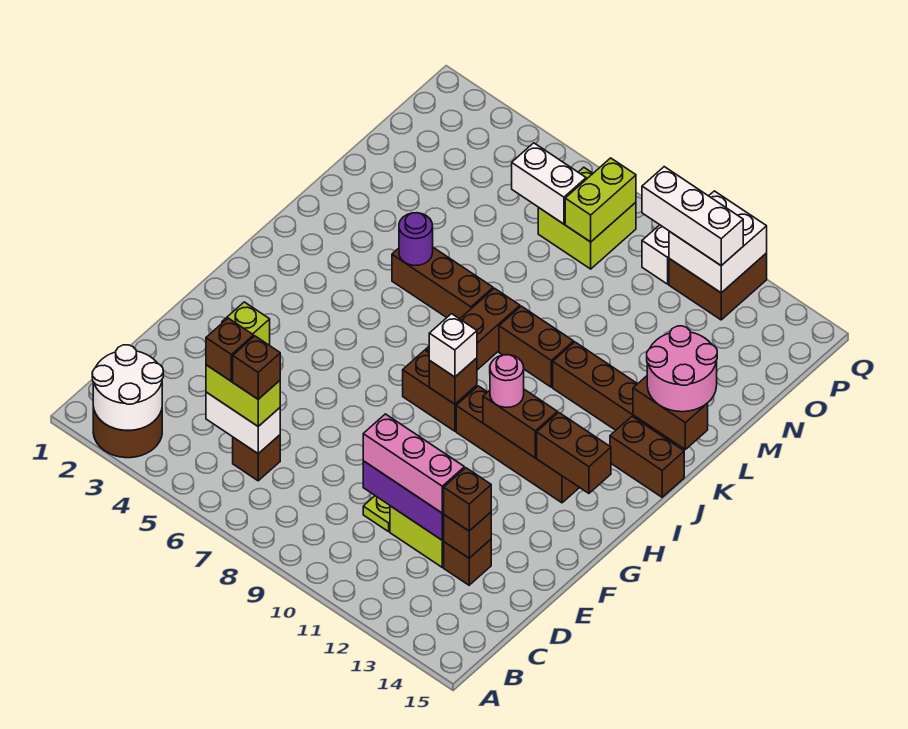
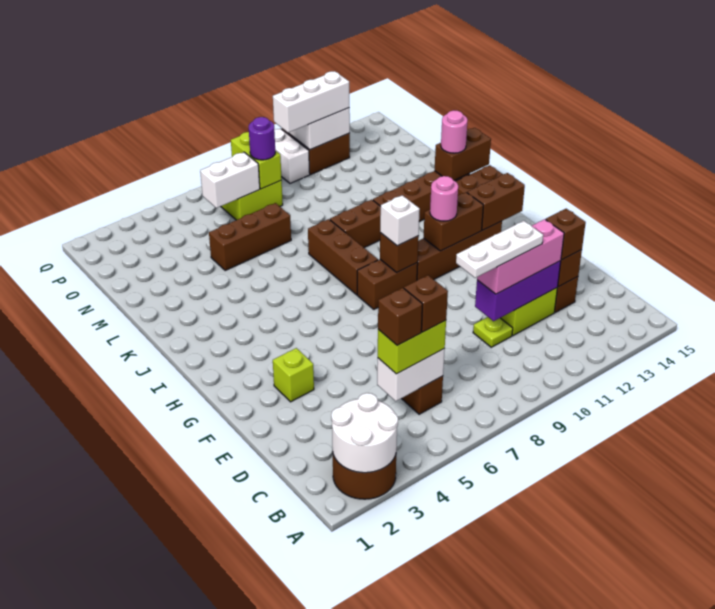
none -> white 1x3 plate [456,221,543,278]
brown 1x3 brick [392,248,493,319] -> brown 1x3 brick moved to [209,203,291,271]
purple 1x1 round brick [399,213,433,266] -> purple 1x1 round brick moved to [249,117,275,160]
pink 2x2 round brick [647,326,717,412] -> pink 1x1 round brick [441,110,468,153]

